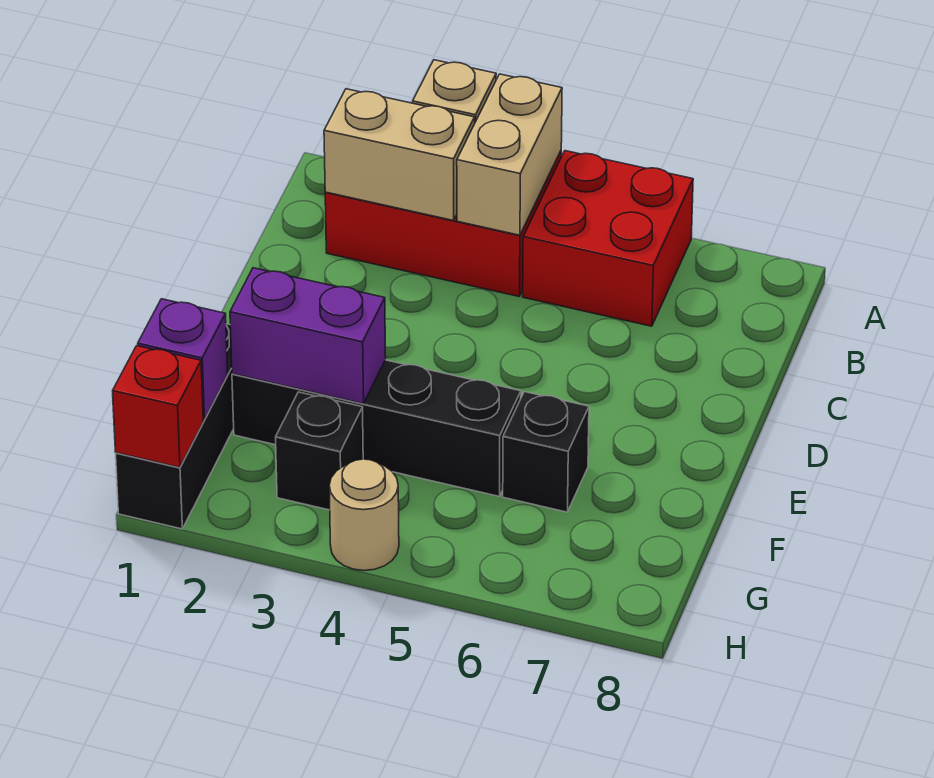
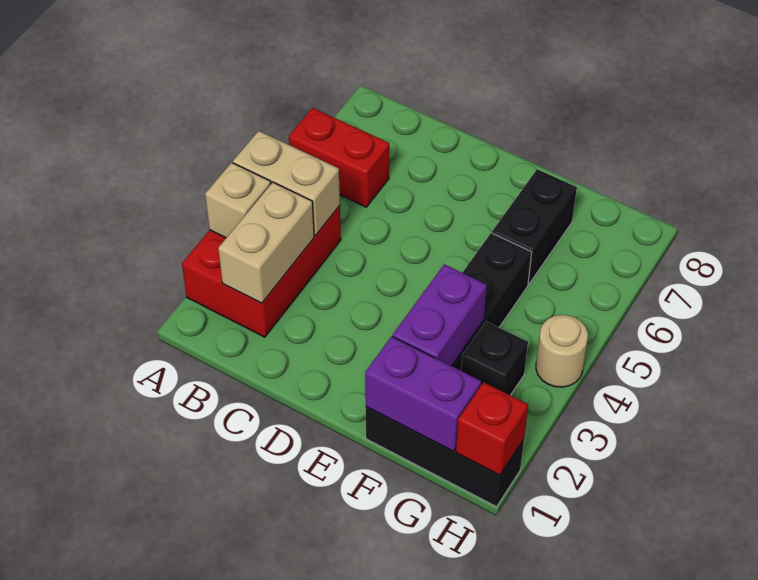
red 2x2 brick [523,151,693,326] -> red 1x2 brick [289,108,389,207]
black 1x1 brick [503,392,589,512] -> black 1x2 brick [492,169,577,284]
purple 1x1 brick [138,299,228,420] -> purple 1x2 brick [365,336,481,451]

